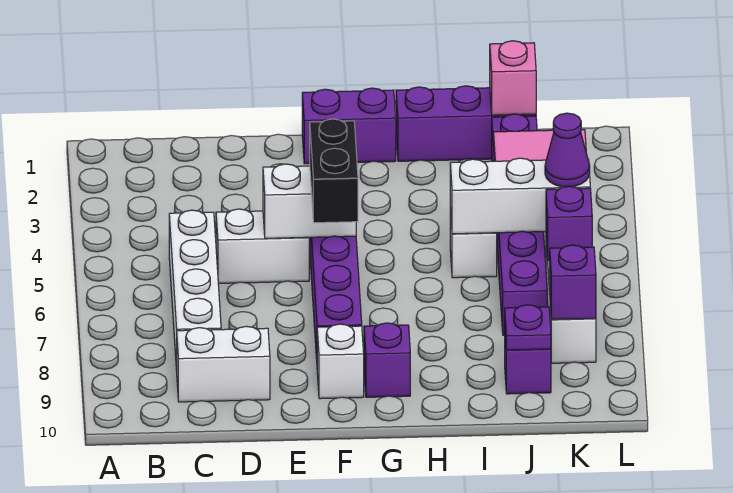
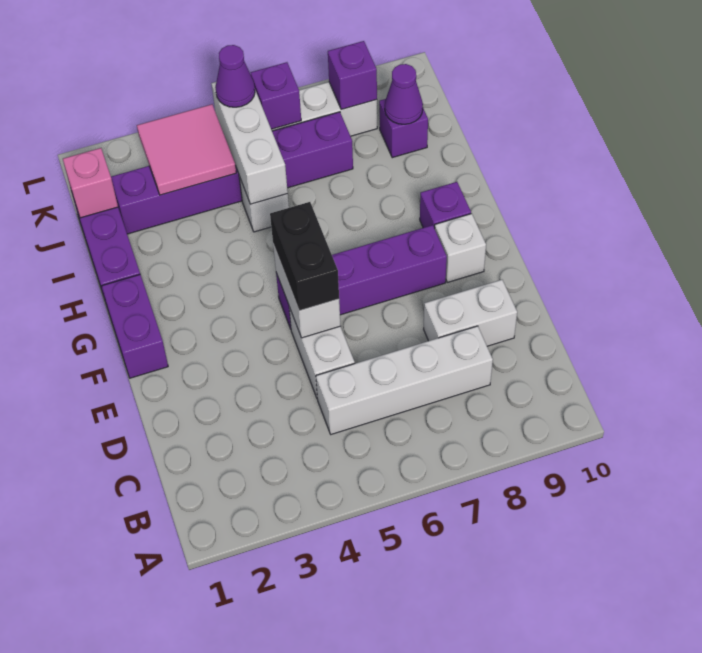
white 1x2 brick [177,326,270,402] -> white 1x2 brick turned to [424,280,517,346]
black 1x2 brick [310,119,358,223] -> black 1x2 brick turned to [270,202,339,311]
purple 1x1 plate [505,305,551,350] -> purple 1x1 cone [385,64,423,124]

